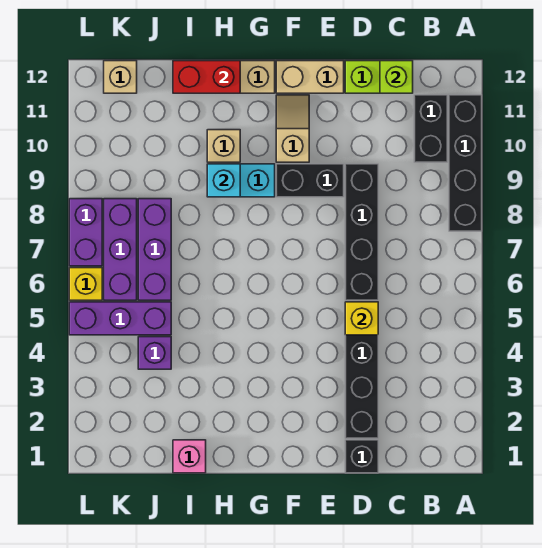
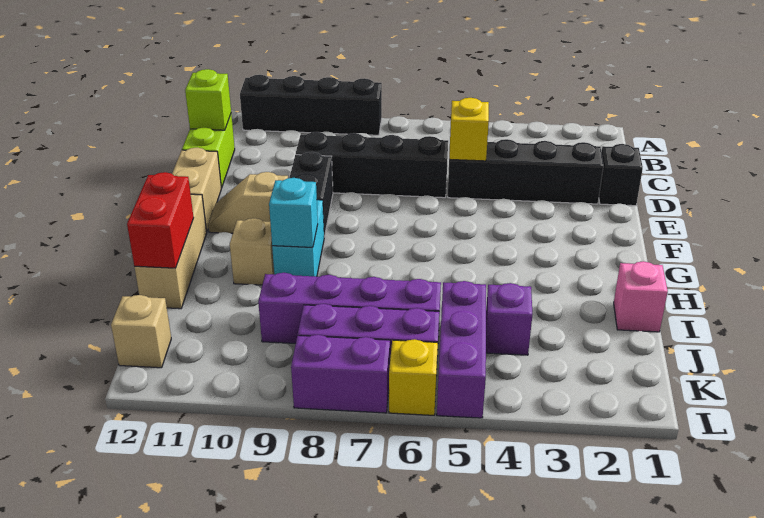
black 1x2 brick [414,95,447,162] -> none
purple 1x3 brick [138,199,171,300] -> purple 1x4 brick [258,273,441,343]

